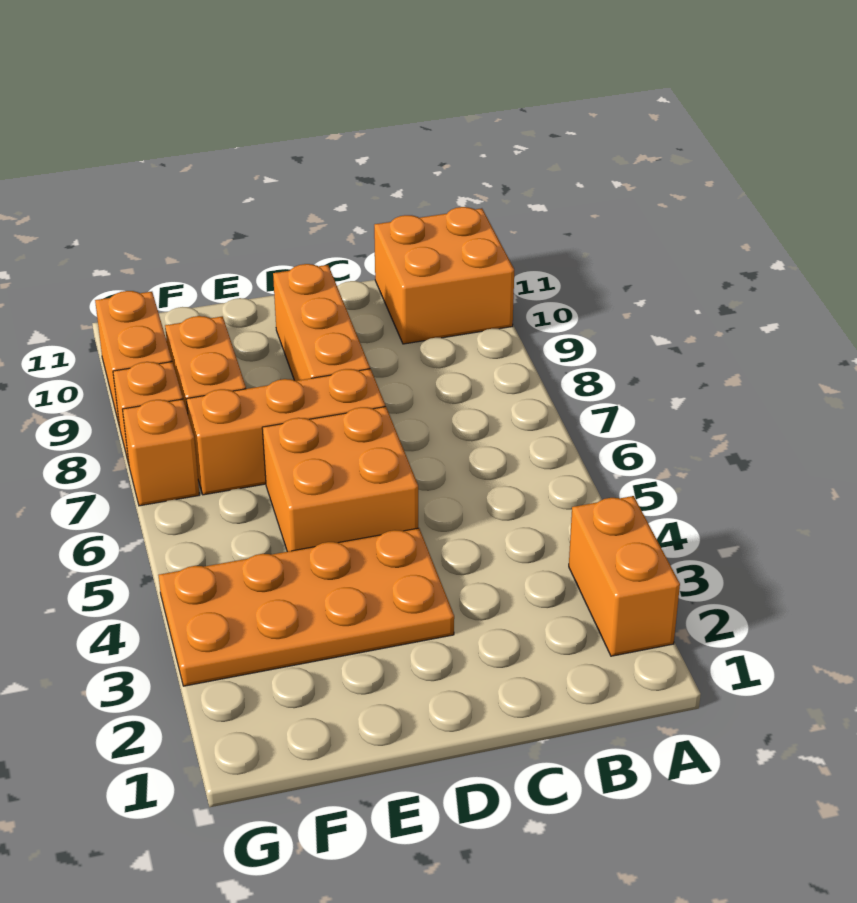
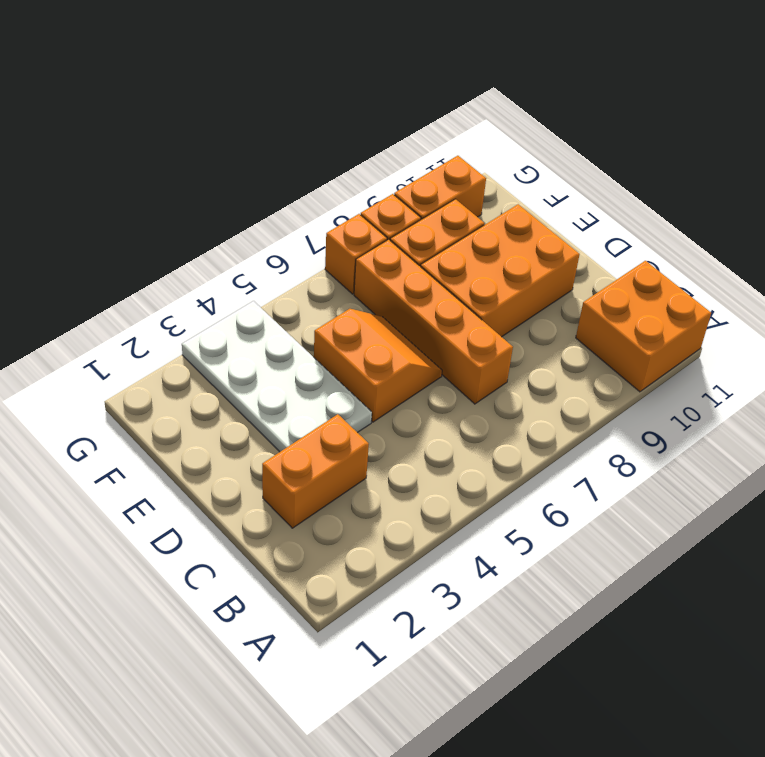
orange 1x2 brick [569,496,680,656] -> orange 1x2 brick moved to [262,414,369,528]
orange 2x4 plate [159,528,454,686] -> white 2x4 plate [182,301,372,452]
orange 2x2 brick [262,407,418,552] -> orange 2x2 slope [314,309,442,422]
orange 1x3 brick [187,369,385,495] -> orange 1x4 brick [354,239,513,404]
orange 1x3 brick [273,264,370,381] -> orange 2x3 brick [421,204,580,337]

